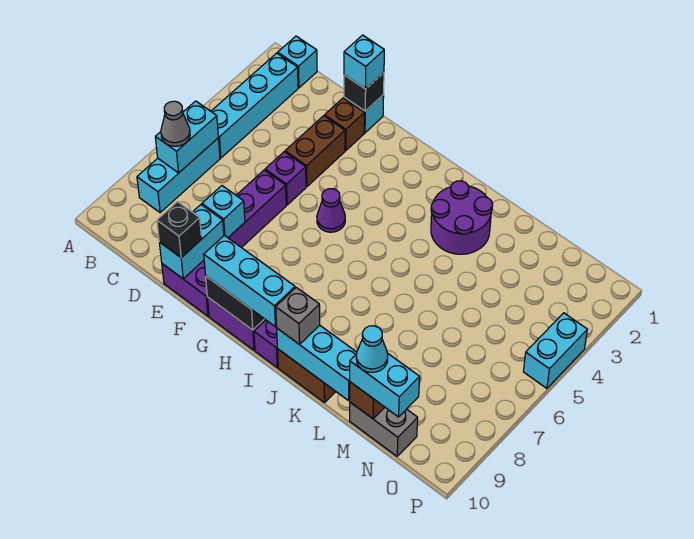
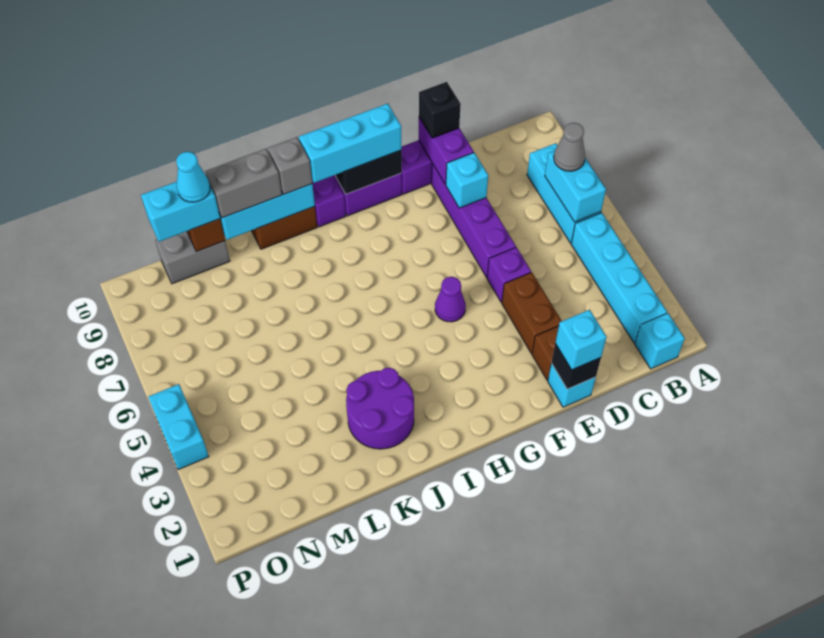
cyan 1x2 brick [159,205,224,279] -> purple 1x2 brick [419,118,474,184]
none -> grey 1x2 brick [205,149,282,218]

